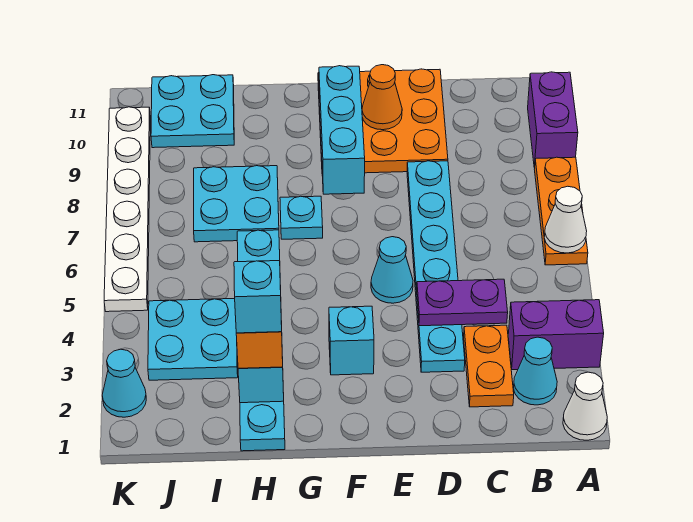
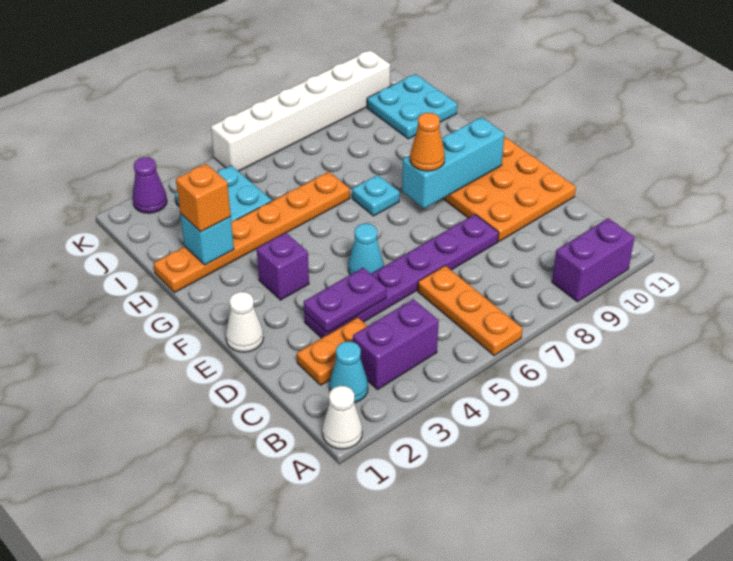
purple 1x2 brick [508,300,604,370] -> purple 1x2 brick turned to [353,299,439,390]
orange 1x3 plate [534,157,588,265] -> orange 1x3 plate turned to [418,266,523,356]
white 1x1 cone [544,186,587,253] -> white 1x1 cone moved to [226,292,264,352]
purple 1x2 plate [417,279,508,326] -> purple 1x2 plate turned to [304,268,386,333]
cyan 1x6 plate [407,161,465,372] -> purple 1x6 plate [304,214,499,338]
orange 1x1 cone [362,65,402,130] -> orange 1x1 cone moved to [410,113,445,171]
cyan 1x1 brick [329,306,374,375] -> purple 1x1 brick [257,233,309,300]
cyan 1x6 plate [237,230,285,451] -> orange 1x6 plate [153,172,350,292]
cyan 1x1 brick [234,261,282,333] -> none
cyan 2x2 plate [194,166,279,242] -> none
cyan 1x1 cone [102,349,146,417] -> purple 1x1 cone [133,157,167,213]
white 1x6 plate [104,107,150,312] -> white 1x6 brick [211,50,390,171]

